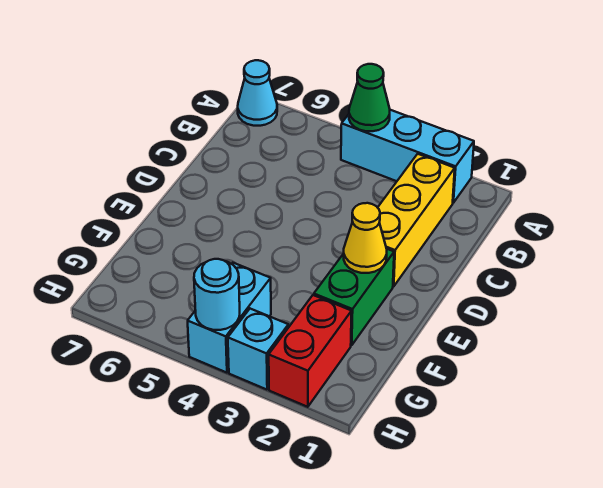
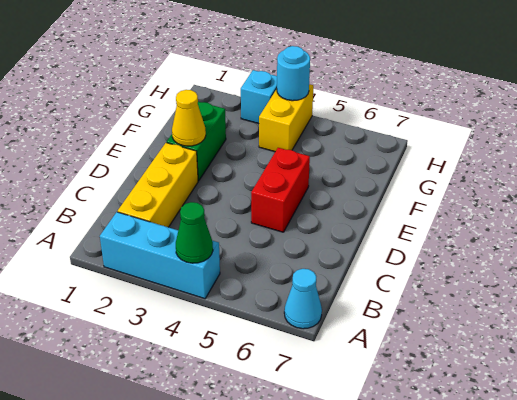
red 1x2 brick [269,295,352,407] -> red 1x2 brick moved to [251,148,310,232]
cyan 1x2 brick [188,263,271,373] -> yellow 1x2 brick [259,84,313,152]

